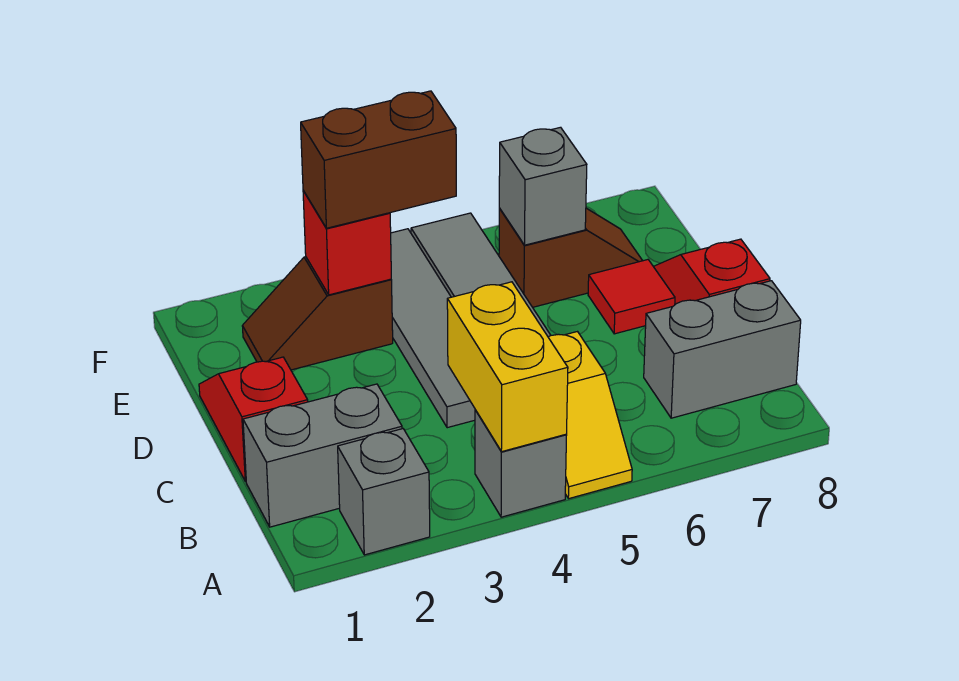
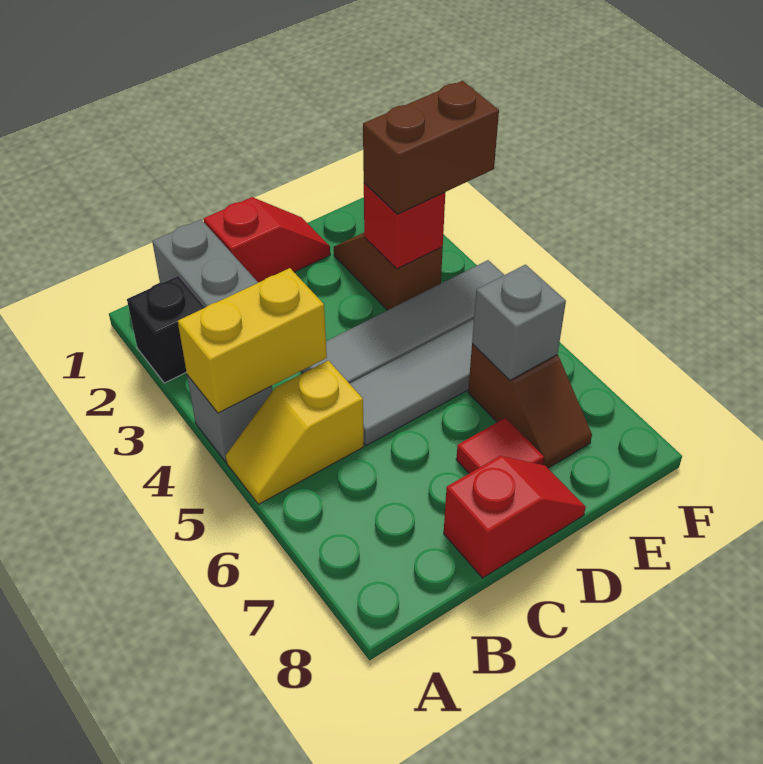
grey 1x1 brick [338,429,430,555] -> black 1x1 brick [127,276,205,383]
grey 1x2 brick [644,281,801,418] -> none
brown 1x2 brick [301,91,456,228] -> brown 1x2 brick turned to [363,81,499,214]

